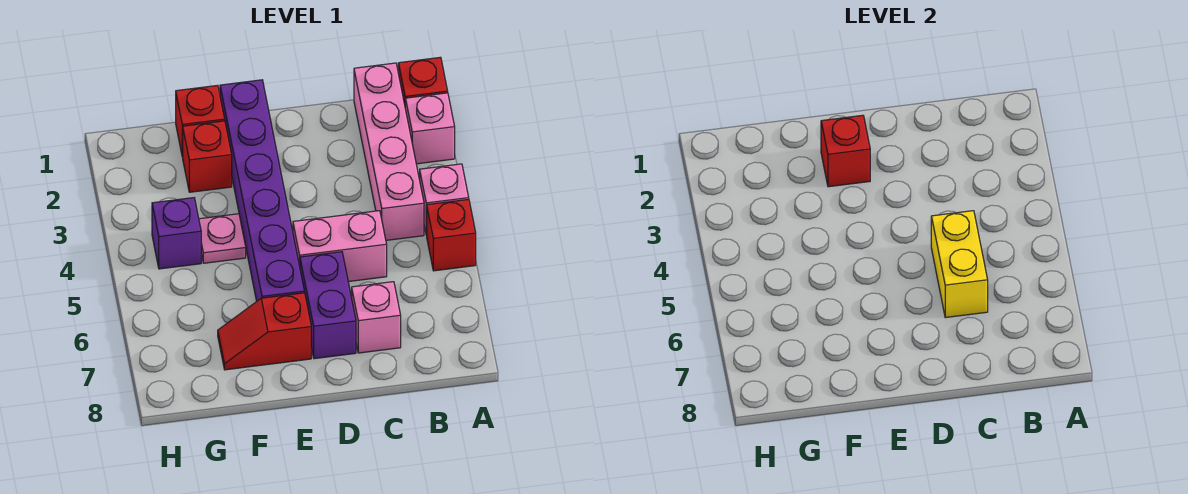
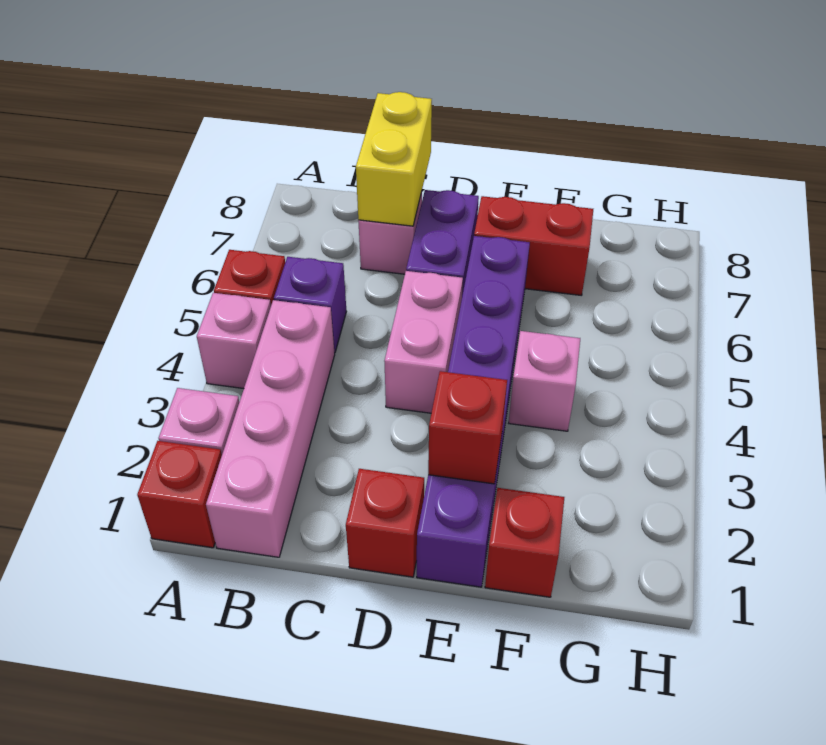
pink 1x2 brick [293,211,387,282] -> pink 1x2 brick turned to [384,271,463,413]
yellow 1x2 brick [931,211,988,318] -> yellow 1x2 brick moved to [356,92,432,226]
red 1x2 slope [218,293,311,370] -> red 1x2 brick [474,196,593,295]
red 1x1 brick [183,121,232,192] -> red 1x1 brick moved to [346,469,424,577]
pink 1x1 plate [199,214,246,263] -> pink 1x1 brick [509,331,580,431]
purple 1x1 brick [152,198,201,269] -> purple 1x1 brick moved to [274,257,346,353]

